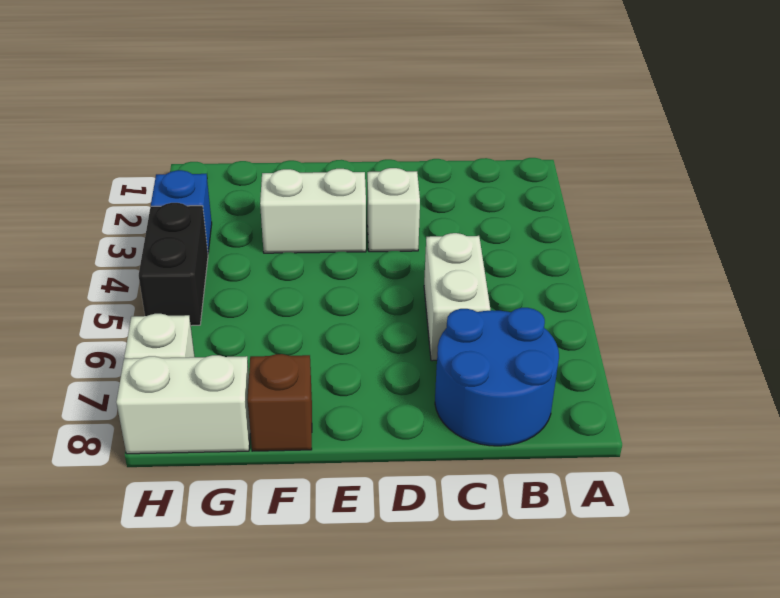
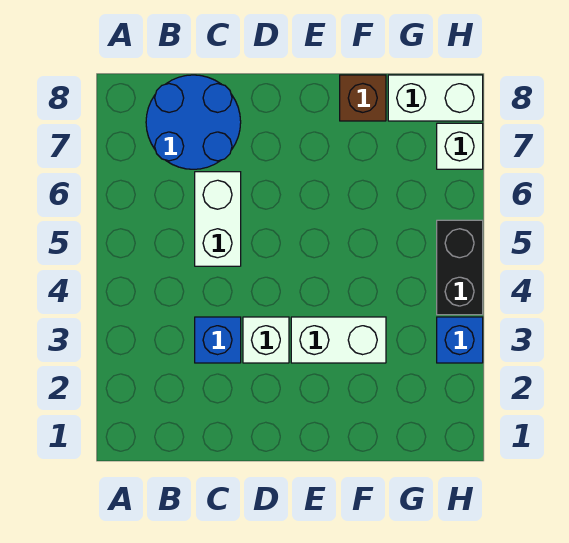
none -> blue 1x1 brick [195,317,241,363]

